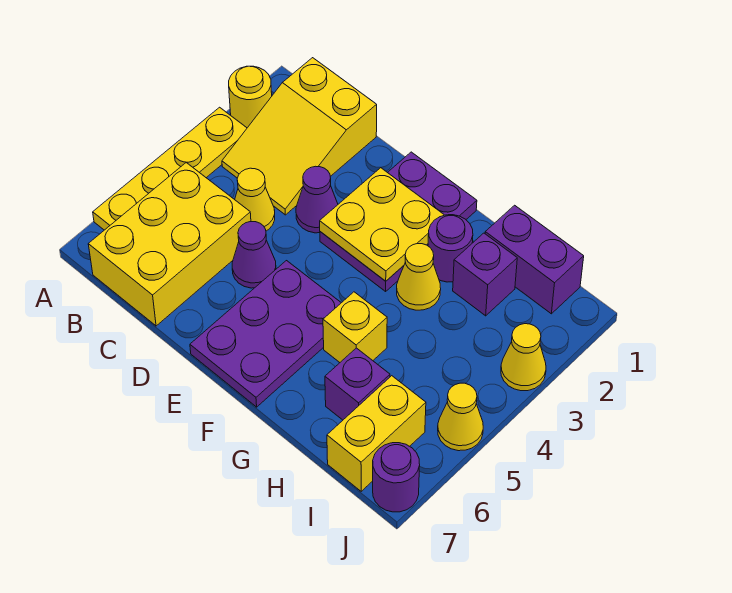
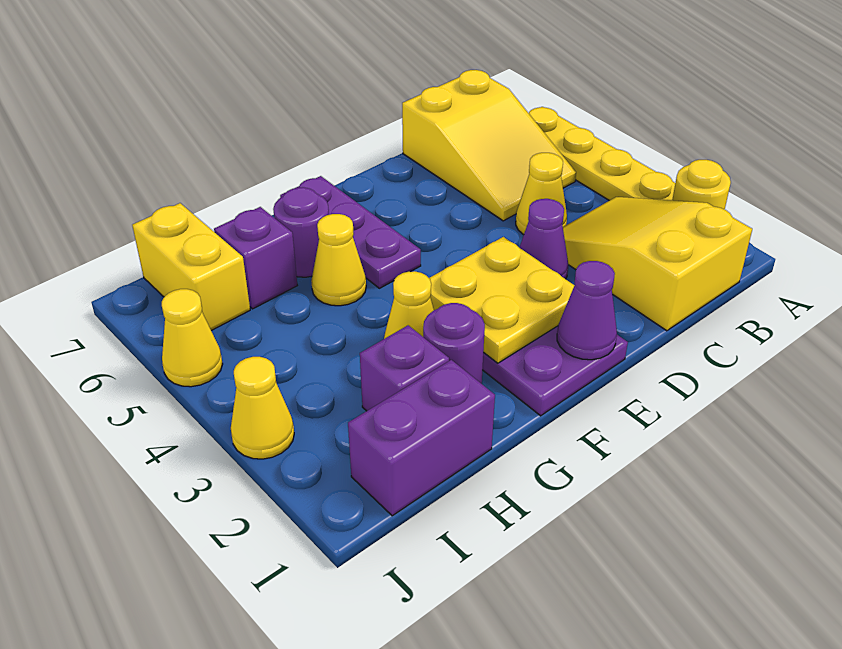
yellow 2x3 brick [88,163,251,326] -> yellow 2x3 slope [402,70,576,221]
purple 1x1 cone [232,222,276,288] -> purple 1x1 cone moved to [557,261,617,360]
purple 2x3 plate [190,261,341,407] -> purple 1x3 plate [280,176,421,288]
yellow 1x1 brick [323,292,387,362] -> yellow 1x1 cone [311,214,366,306]
purple 1x1 round brick [373,443,420,512] -> purple 1x1 round brick moved to [273,187,329,277]

